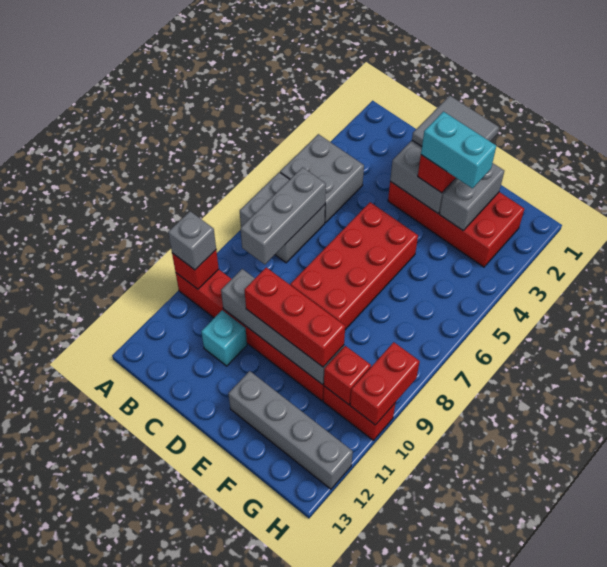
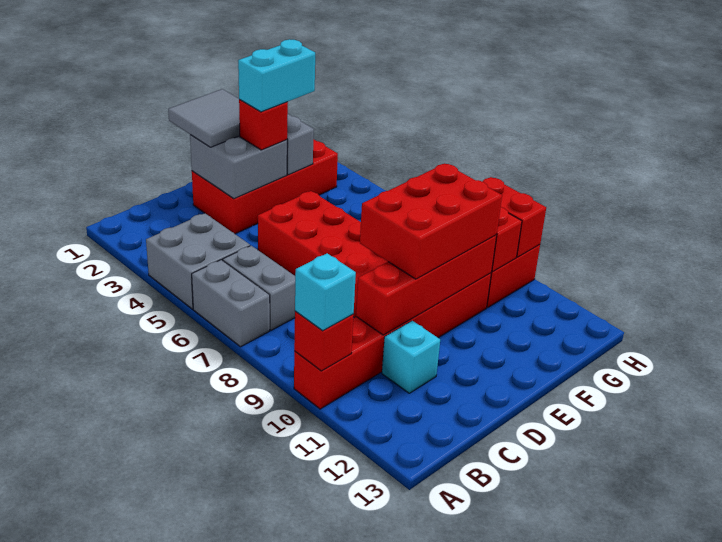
grey 1x1 brick [168,211,216,270] -> cyan 1x1 brick [295,253,356,331]
grey 1x3 brick [240,167,326,264] -> none
grey 1x4 brick [221,269,344,385] -> red 1x4 brick [356,235,497,335]
red 1x3 brick [245,268,345,367] -> red 2x3 brick [360,164,502,279]
grey 1x4 brick [228,371,353,489] -> none

